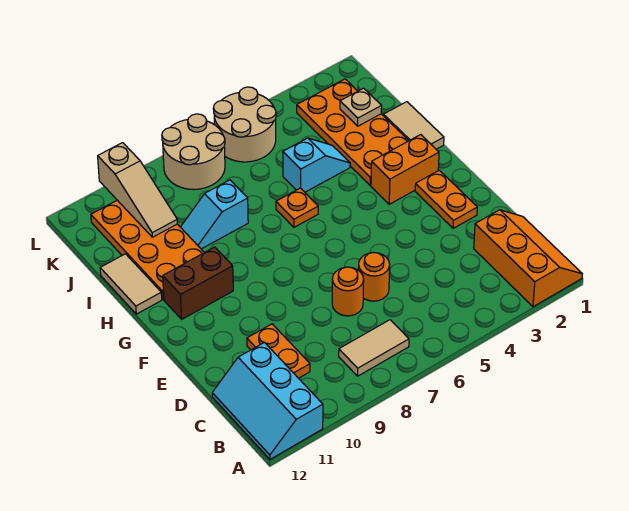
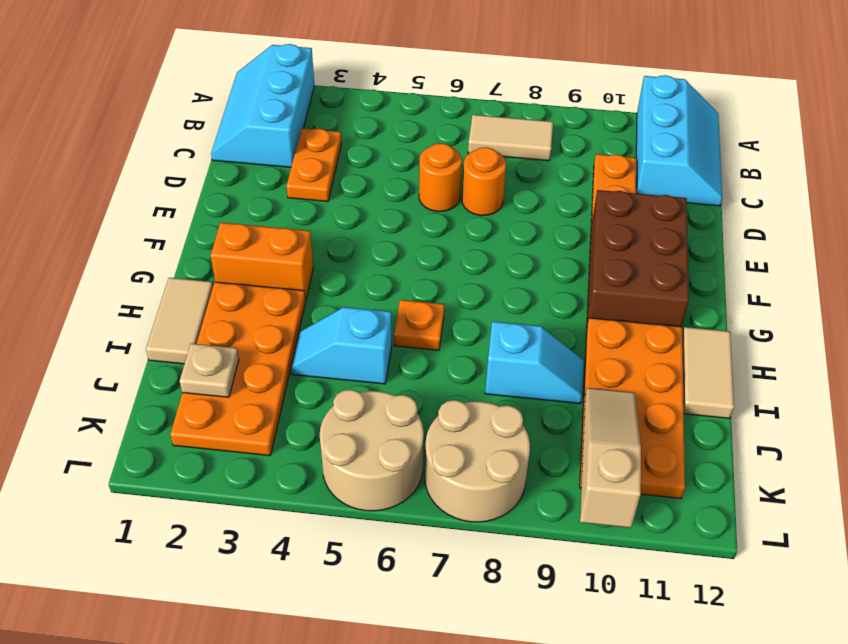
orange 2x3 slope [474,210,582,307] -> cyan 2x3 slope [211,44,314,167]
orange 1x2 plate [415,170,477,228] -> orange 1x2 plate moved to [287,128,342,202]
brown 1x2 brick [163,247,233,319] -> brown 2x3 brick [587,190,689,327]

